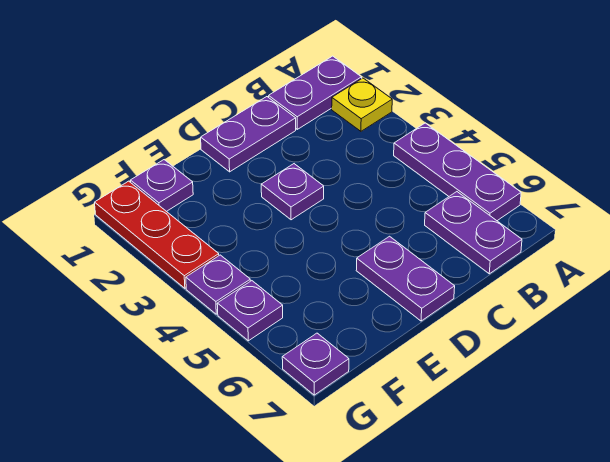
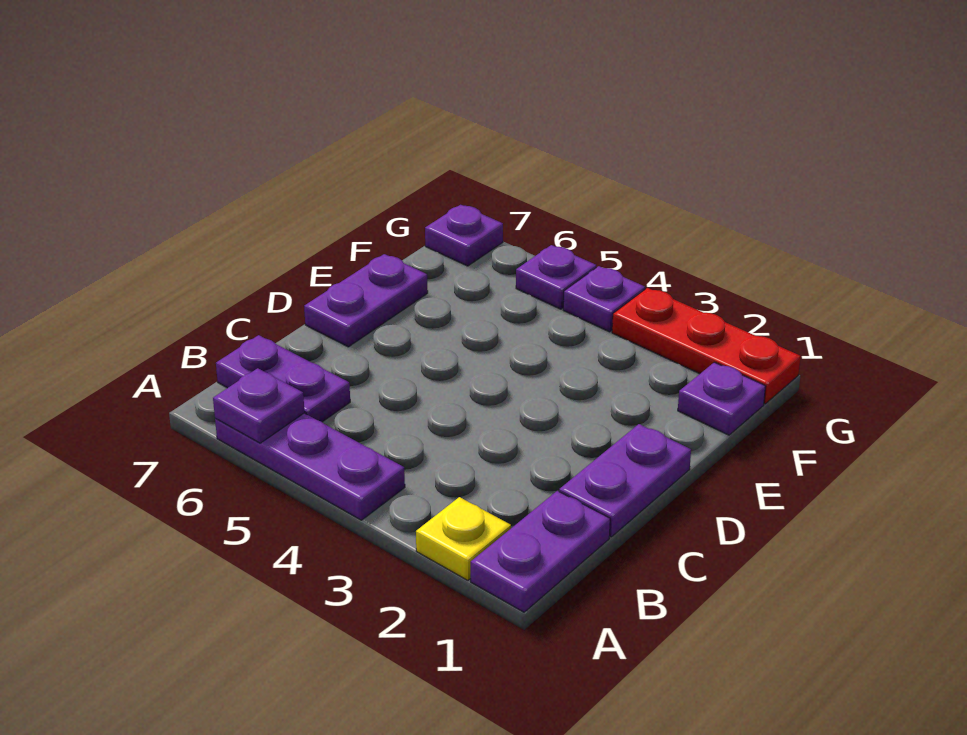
purple 1x1 plate [261,164,324,220] -> purple 1x1 plate moved to [213,368,305,443]
purple 1x2 plate [356,236,455,321] -> purple 1x2 plate turned to [304,254,428,347]

